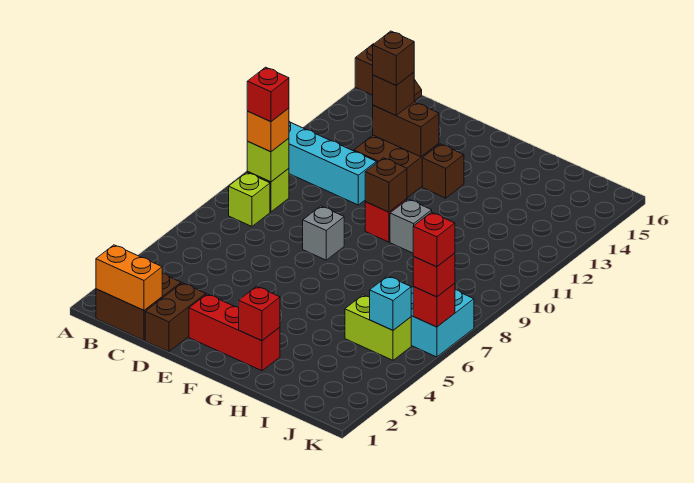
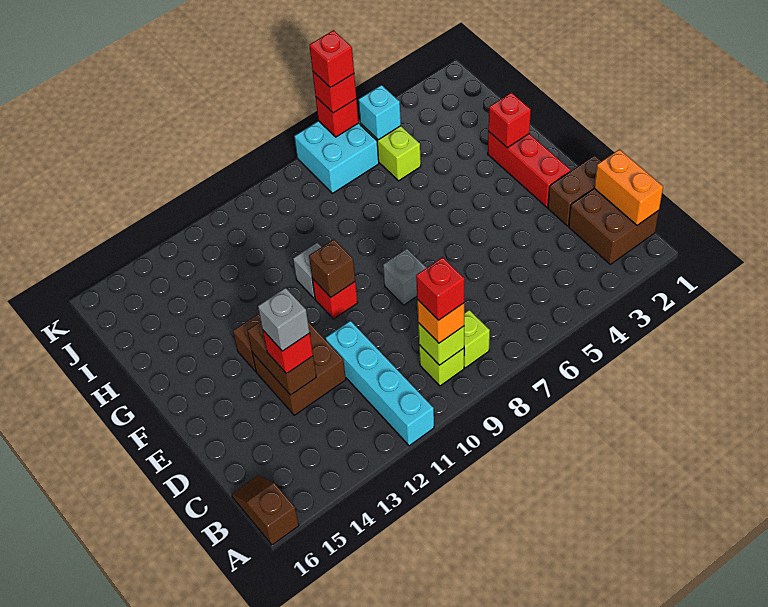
brown 1x1 brick [373,72,414,115] -> red 1x1 brick [263,331,313,374]
brown 1x1 brick [373,31,414,85] -> grey 1x1 brick [258,288,310,351]

